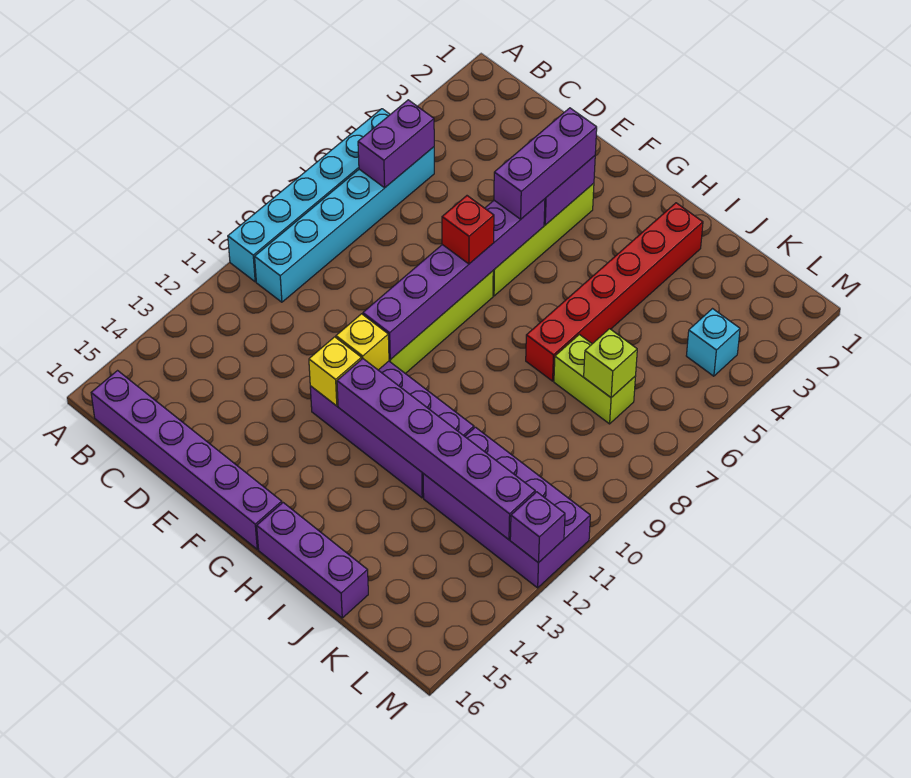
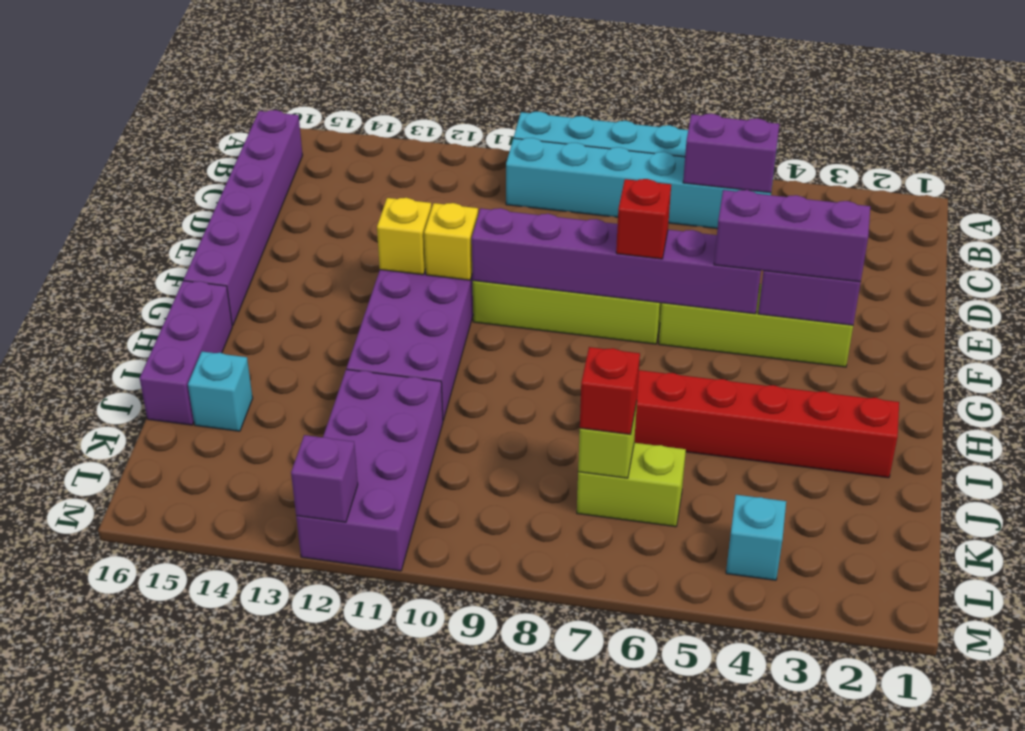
purple 1x6 brick [337,359,535,540] -> none
lime 1x2 brick [554,334,636,424] -> lime 1x2 brick turned to [577,443,686,527]
none -> cyan 1x1 brick [188,352,253,431]
none -> red 1x1 brick [580,347,640,435]

